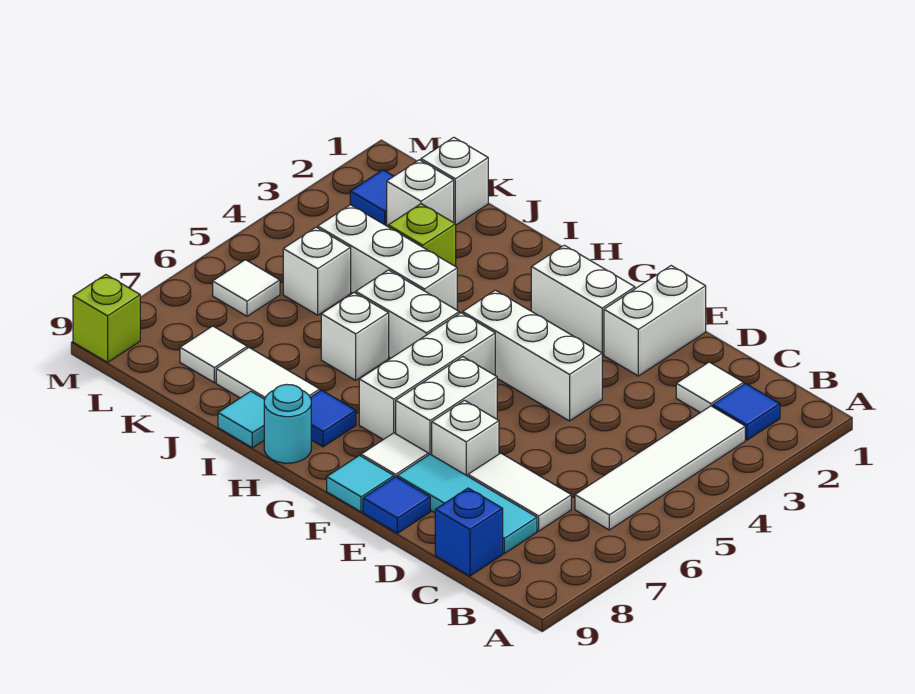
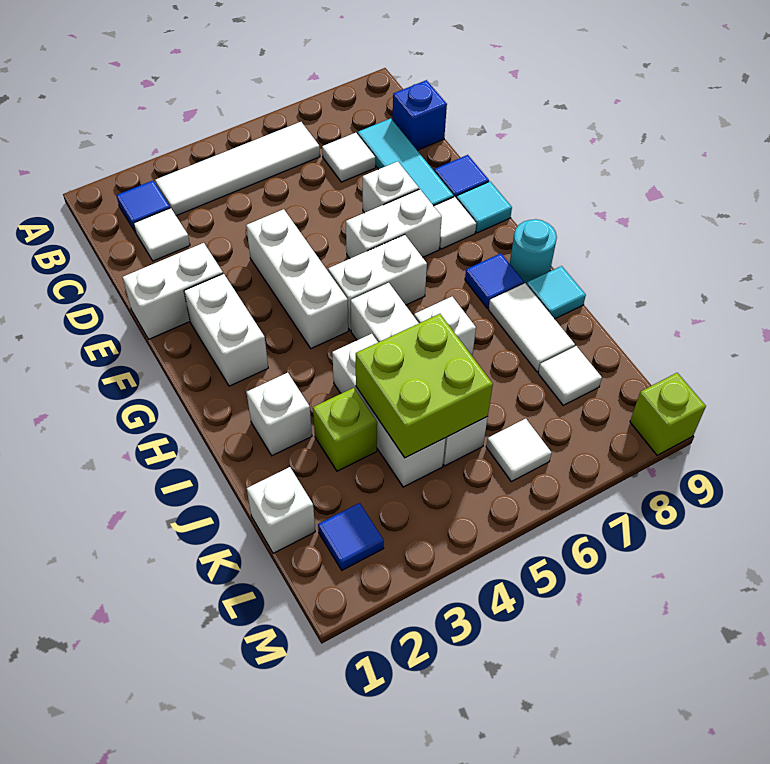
white 1x2 tile [468,453,571,531] -> white 1x1 tile [322,133,375,182]
white 1x3 brick [359,313,495,440] -> white 1x2 brick [328,235,427,330]
none -> lime 2x2 brick [356,314,493,458]
white 1x1 brick [387,160,454,227] -> white 1x1 brick moved to [247,373,312,456]

